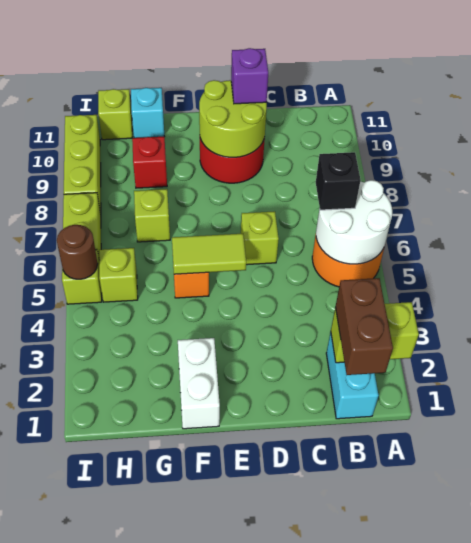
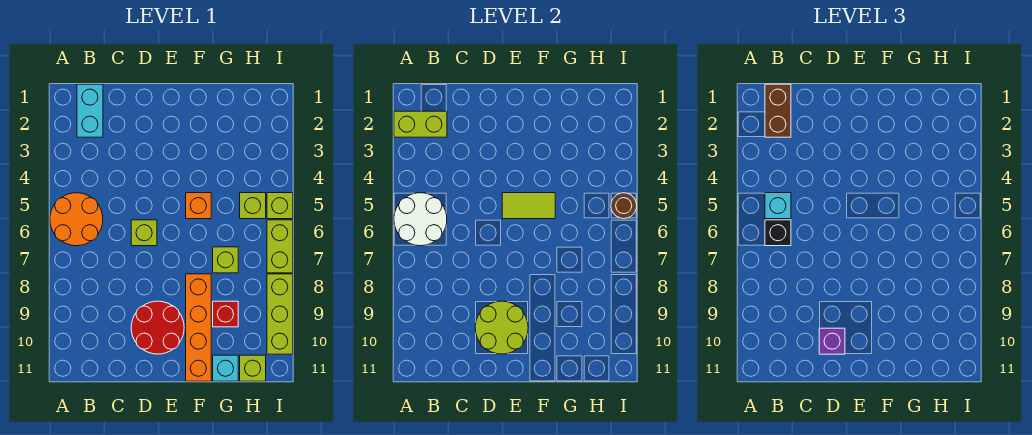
none -> cyan 1x1 brick [765,193,791,219]
white 1x2 brick [178,338,220,429] -> none
none -> orange 1x4 brick [186,274,211,381]

